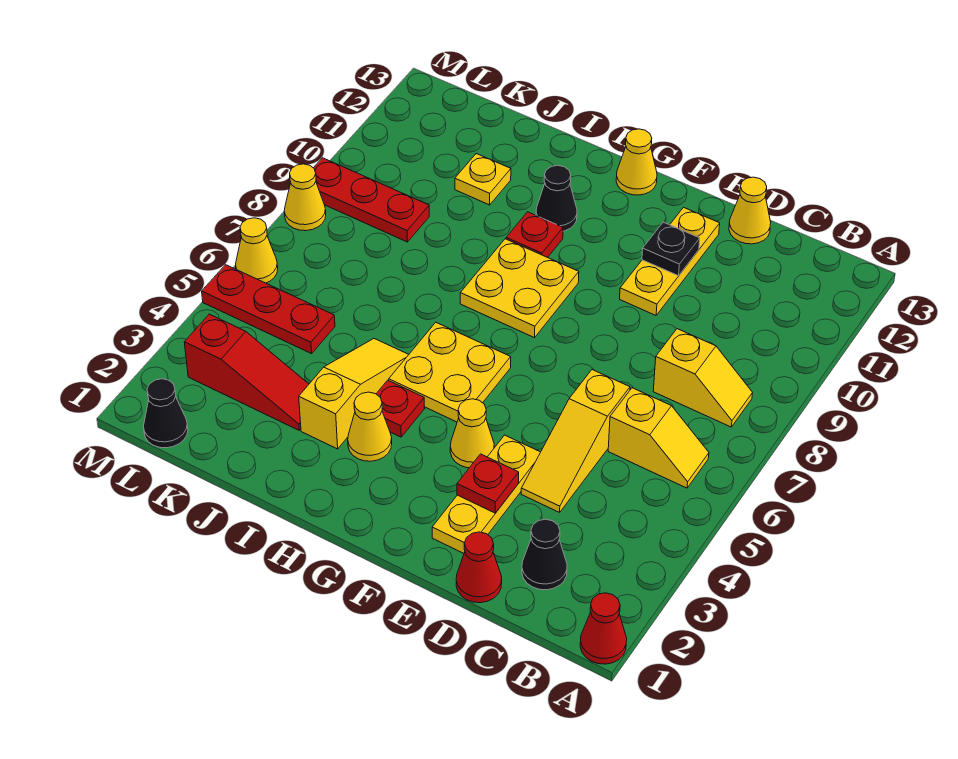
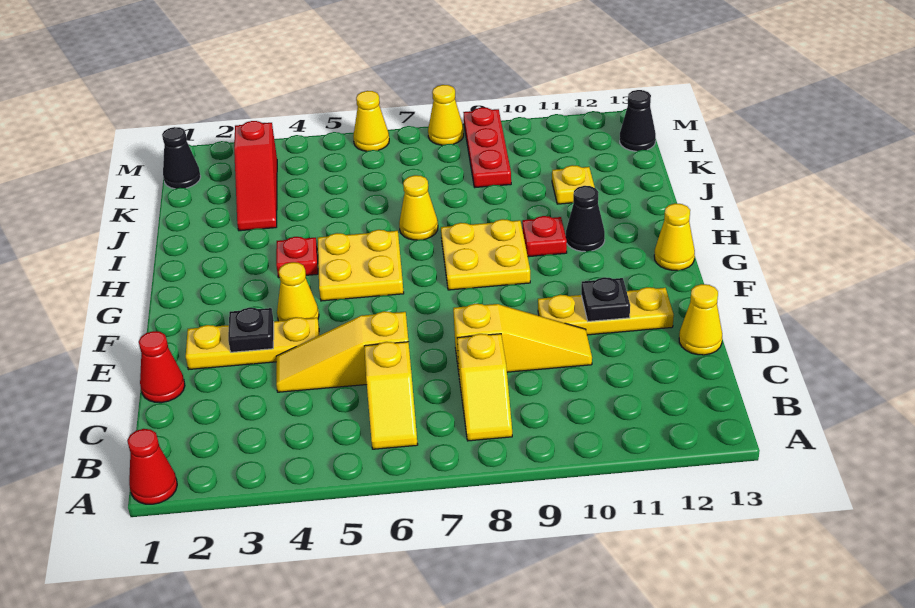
black 1x1 cone [522,519,567,590] -> black 1x1 cone moved to [620,90,656,151]
red 1x1 plate [457,454,519,513] -> black 1x1 plate [228,308,274,352]
yellow 1x1 cone [348,392,392,461] -> yellow 1x1 cone moved to [399,175,438,240]
yellow 1x3 slope [299,339,409,449] -> yellow 1x3 slope moved to [453,304,592,372]
red 1x3 plate [202,265,335,354] -> none

